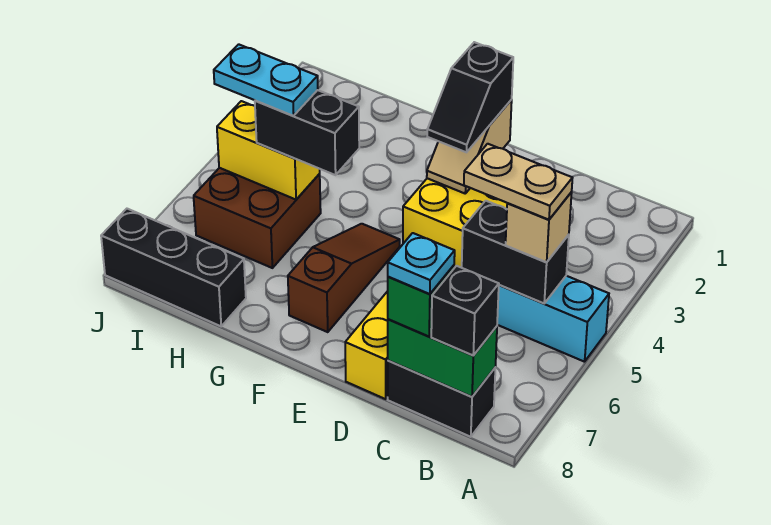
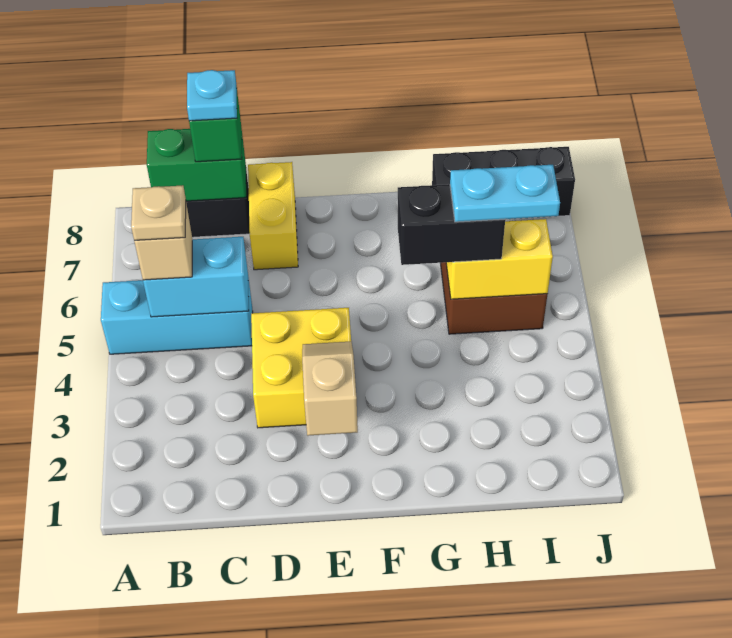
black 1x2 brick [462,201,569,303] -> cyan 1x2 brick [143,237,249,317]
tan 1x2 plate [464,144,572,220] -> tan 1x1 plate [131,185,186,240]
black 1x1 brick [431,266,499,356] -> none
black 1x2 slope [427,42,513,152] -> none
brown 1x3 slope [288,224,400,332] -> none

